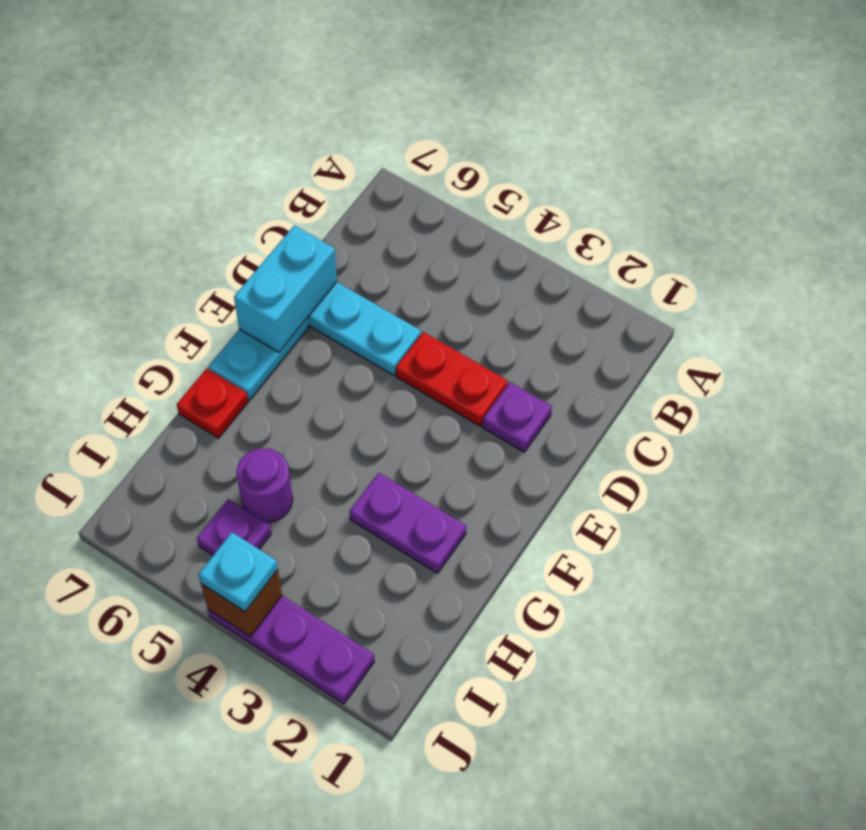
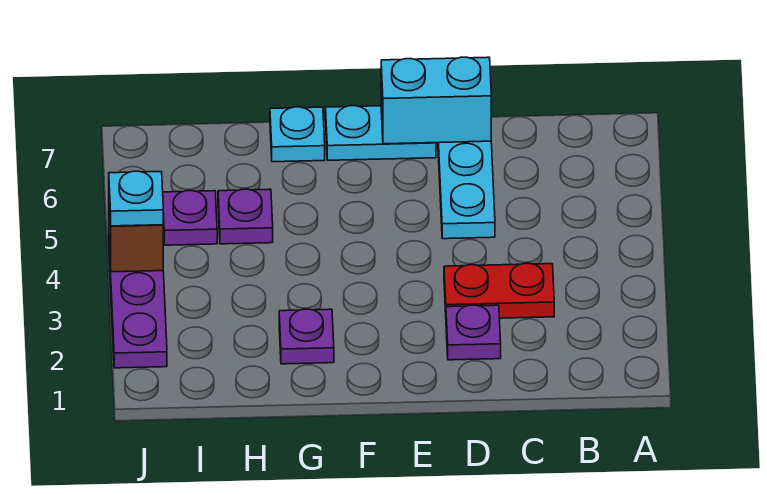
red 1x2 plate [396,332,508,426] -> red 1x2 plate turned to [444,263,554,318]
purple 1x2 plate [350,473,466,573] -> purple 1x1 plate [279,309,334,364]
red 1x1 plate [177,368,248,438] -> cyan 1x1 plate [270,107,325,162]
purple 1x1 round brick [236,448,293,523] -> purple 1x1 plate [218,189,273,244]

